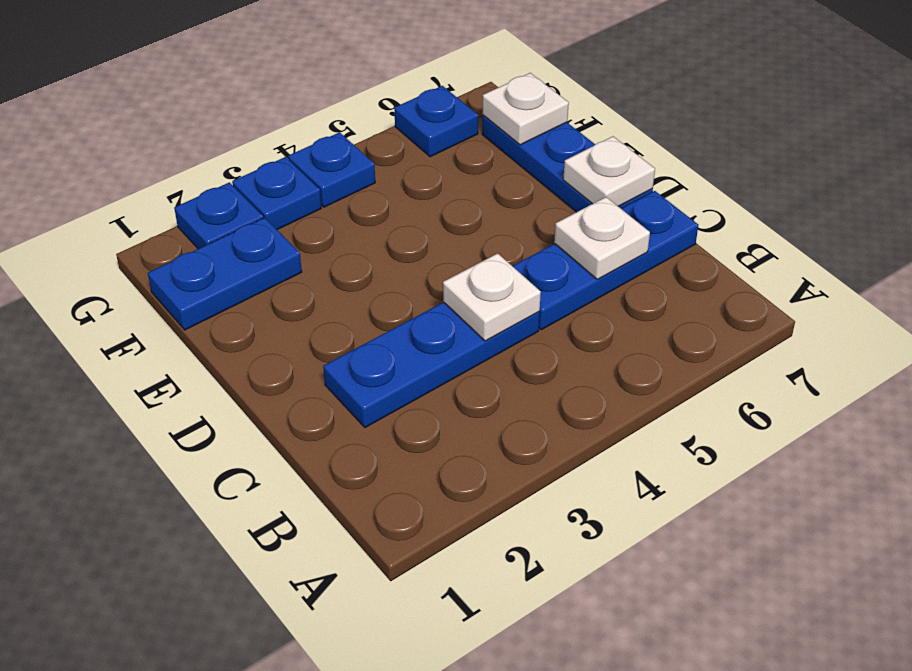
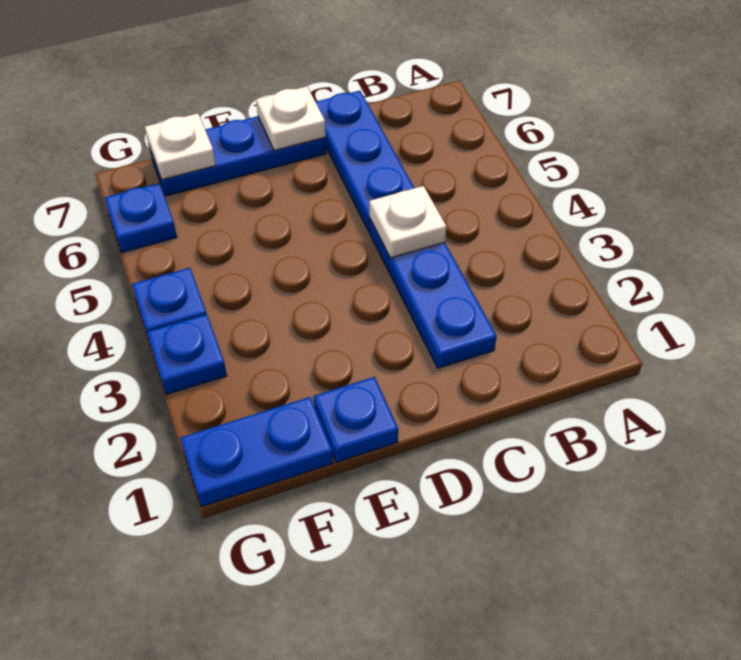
white 1x1 plate [554,197,650,279] -> none
blue 1x2 plate [148,218,302,330] -> blue 1x2 plate turned to [180,397,333,507]
blue 1x1 plate [174,182,263,249] -> blue 1x1 plate moved to [314,377,398,463]

